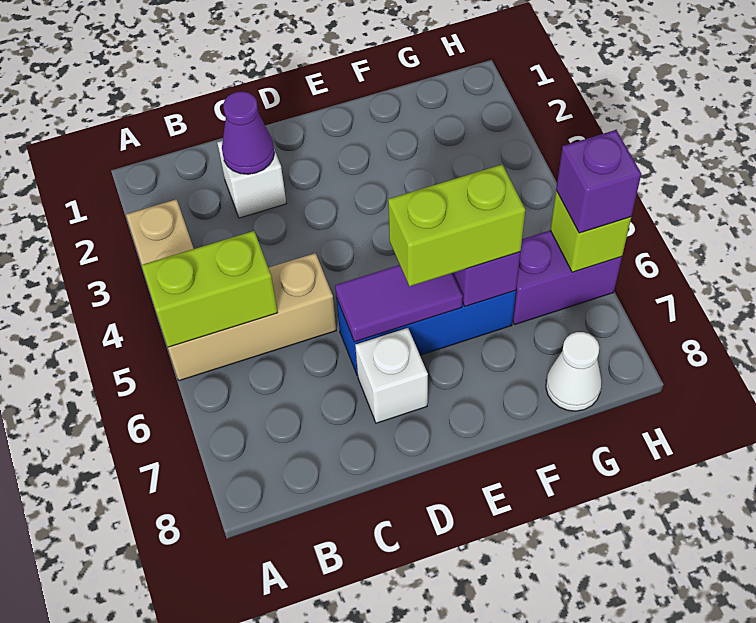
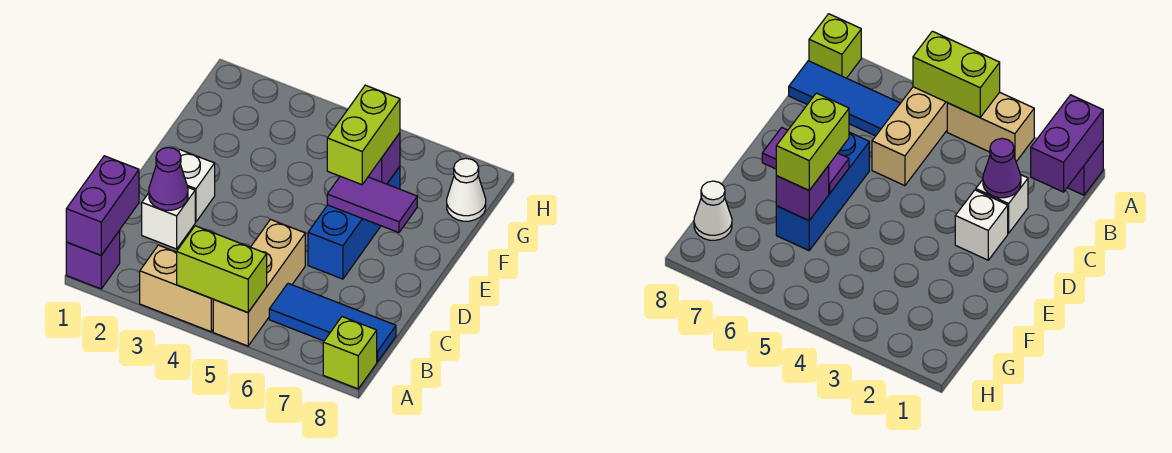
lime 1x2 brick [142,231,278,347] -> lime 1x2 brick turned to [177,226,267,312]
none -> blue 1x3 tile [269,283,396,362]
purple 1x2 tile [335,265,463,342] -> purple 1x2 tile turned to [327,176,417,233]
white 1x1 brick [355,328,428,423] -> white 1x1 brick moved to [179,150,215,222]
purple 1x2 brick [513,230,622,324] -> purple 1x2 brick moved to [66,156,139,255]
lime 1x1 brick [550,191,631,272] -> lime 1x1 brick moved to [323,317,377,389]
purple 1x1 brick [556,130,641,233] -> purple 1x1 brick moved to [66,231,120,289]

